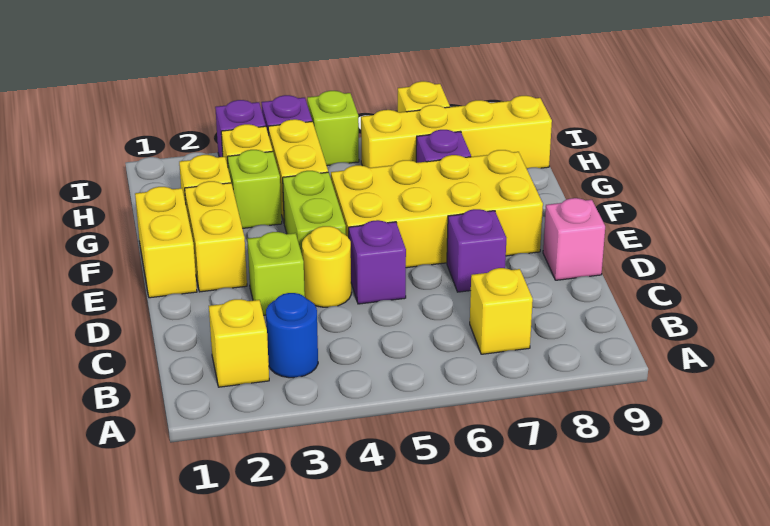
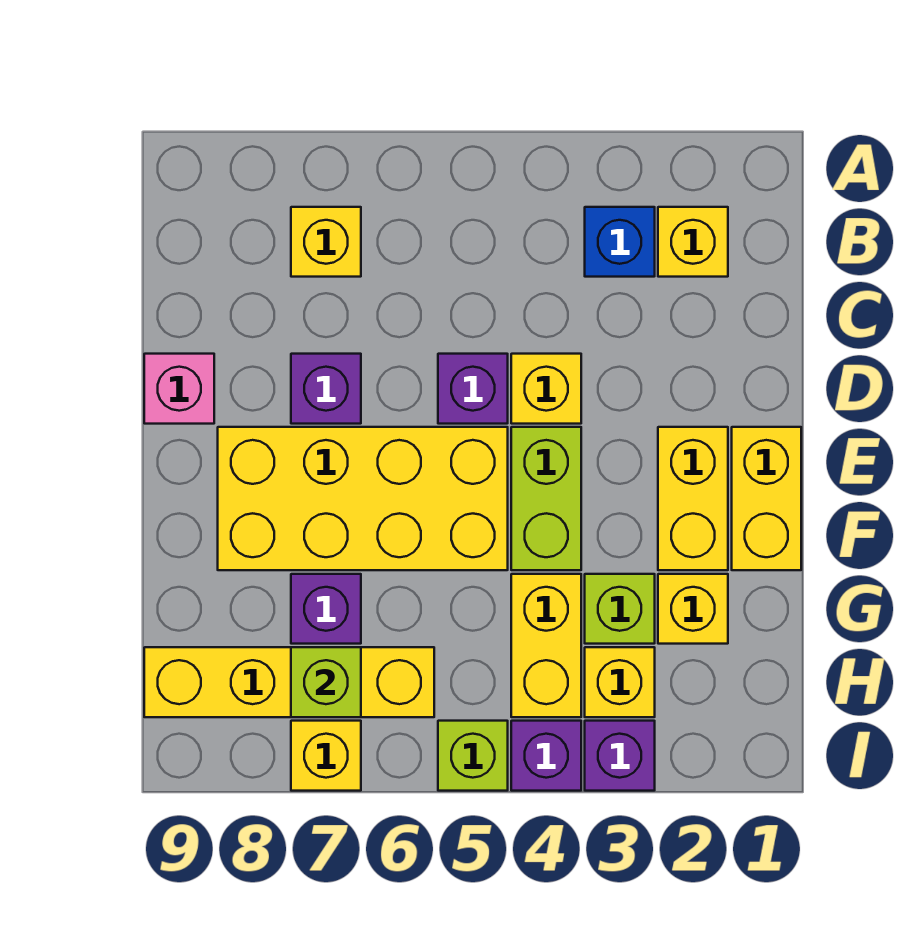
blue 1x1 round brick [266,293,318,378] -> blue 1x1 brick [585,207,655,277]
lime 1x1 brick [247,232,305,315] -> lime 1x1 brick moved to [291,647,361,717]
yellow 1x1 round brick [302,226,351,307] -> yellow 1x1 brick [511,354,581,424]

